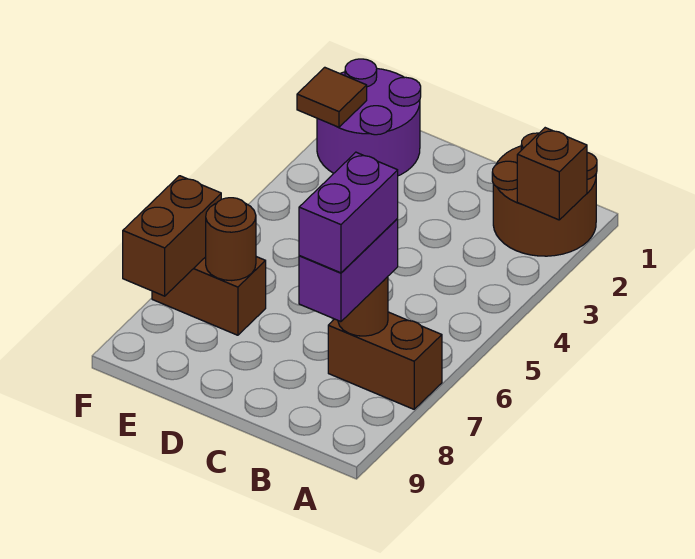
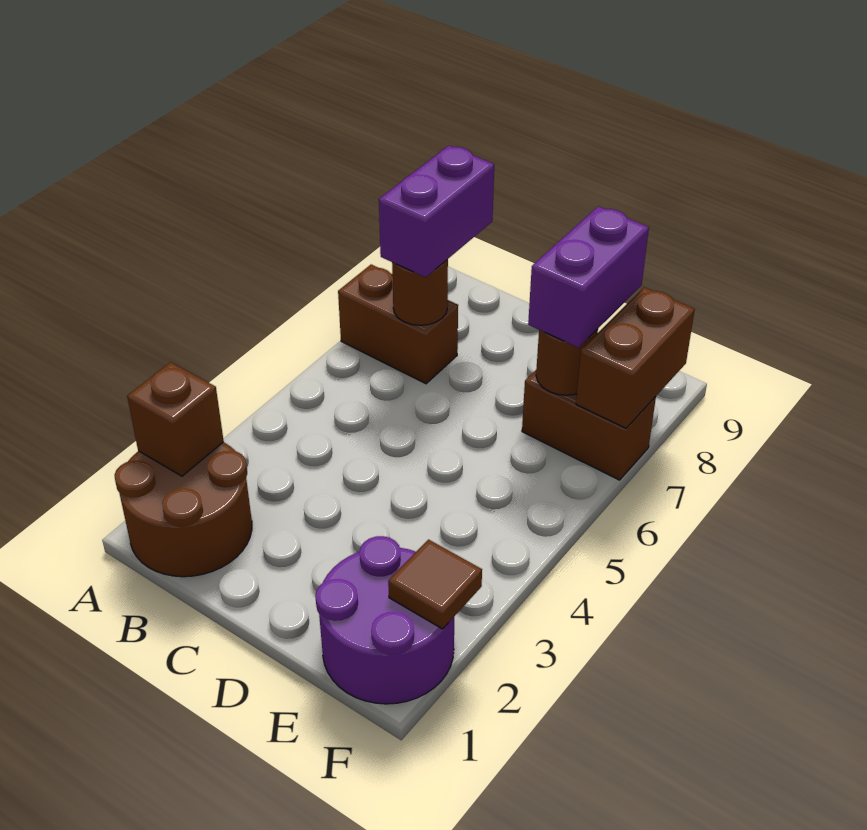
purple 1x2 brick [299,152,398,273] -> purple 1x2 brick moved to [528,207,649,348]

